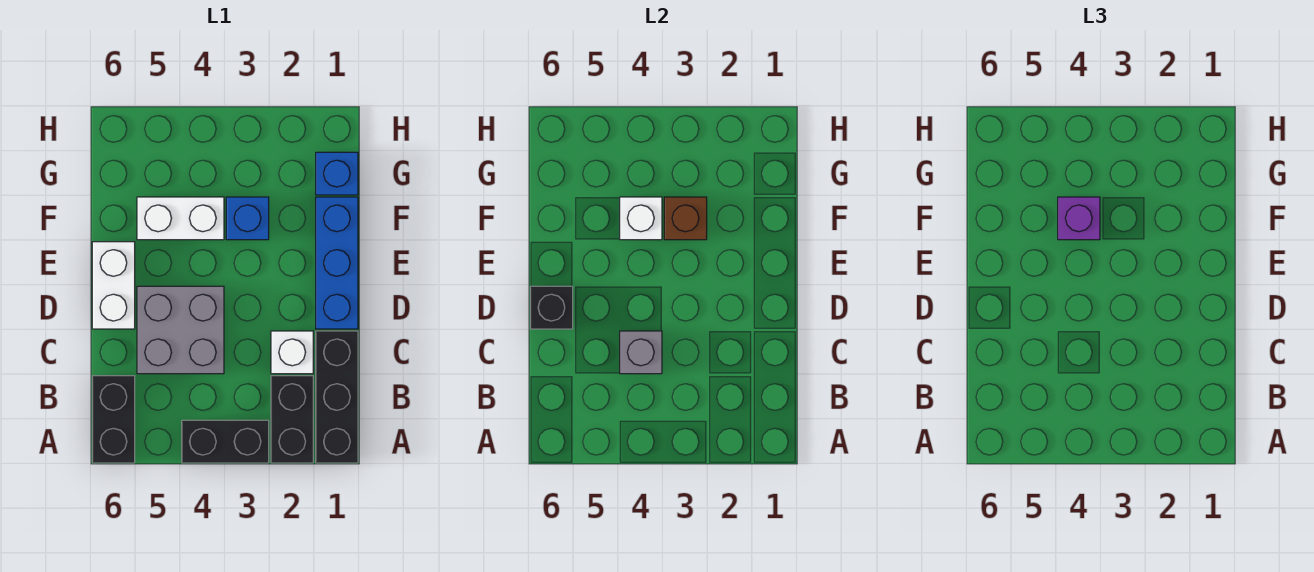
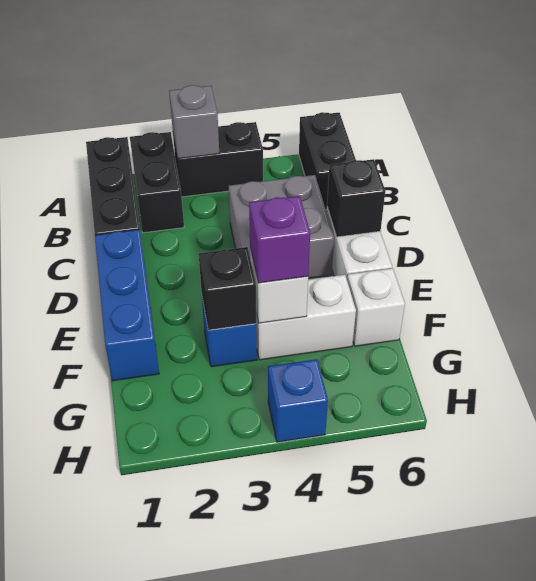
white 1x1 brick [271,331,313,374] -> white 1x1 brick moved to [347,268,405,346]
grey 1x1 brick [620,331,662,374] -> grey 1x1 brick moved to [169,85,219,159]
brown 1x1 brick [664,197,707,240] -> black 1x1 brick [199,247,256,330]
blue 1x1 brick [316,152,358,195] -> blue 1x1 brick moved to [268,359,328,442]

